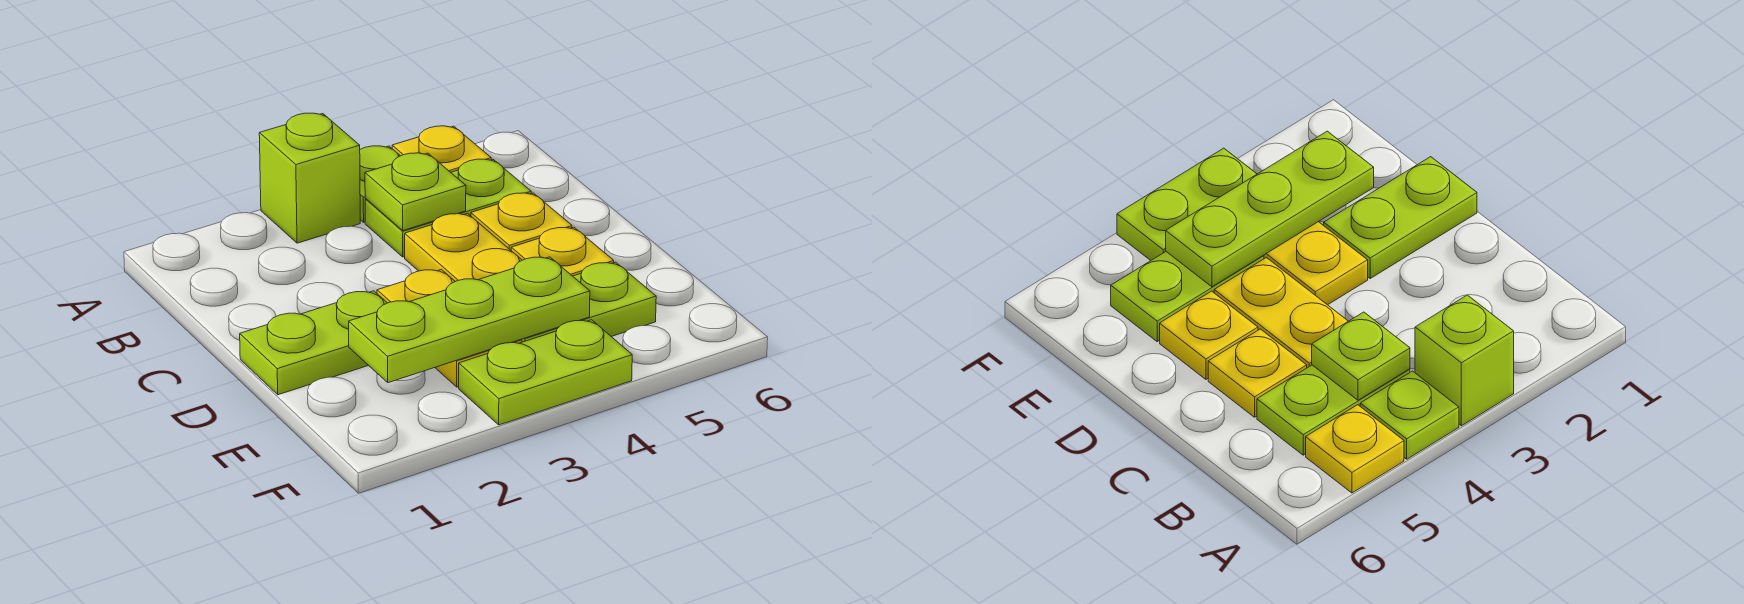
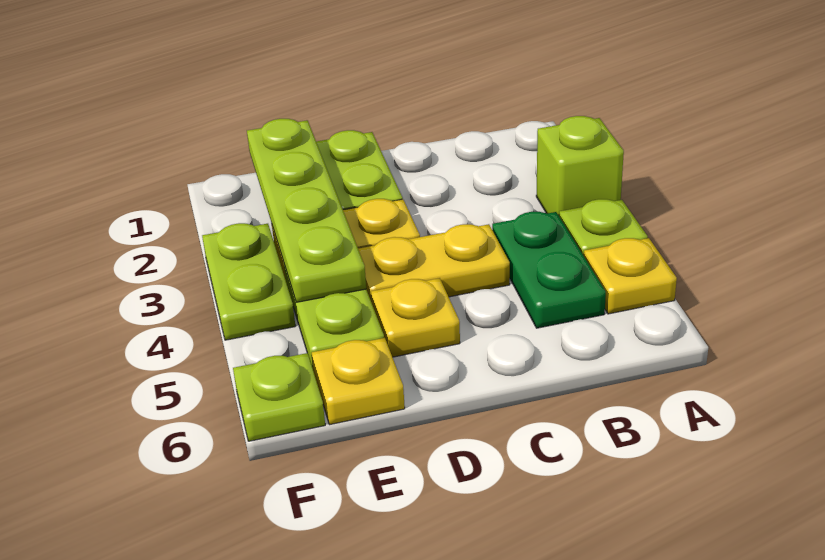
lime 1x2 plate [365,159,531,257] -> green 1x2 plate [492,212,606,328]
lime 1x1 plate [365,153,466,231] -> lime 1x1 plate moved to [233,353,325,441]
yellow 1x1 plate [471,193,572,250] -> yellow 1x1 plate moved to [312,338,405,425]
lime 1x3 plate [349,257,590,383] -> lime 1x4 plate [247,119,366,302]

